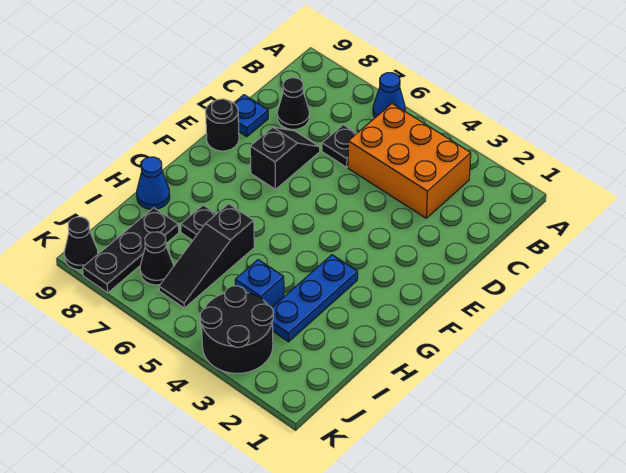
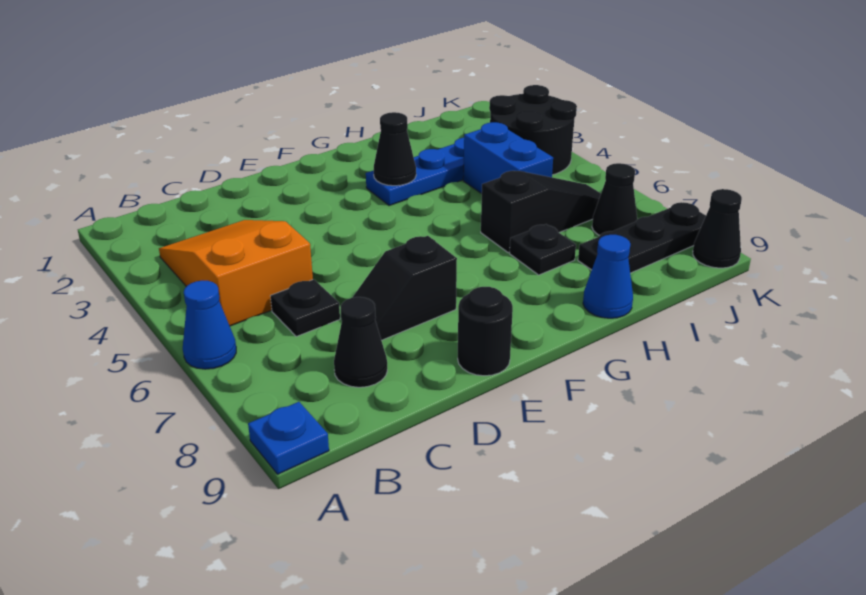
orange 2x3 brick [348,104,471,218] -> orange 2x3 slope [159,220,313,326]
blue 1x1 plate [234,95,268,137] -> blue 1x1 plate moved to [248,402,329,474]
none -> black 1x1 cone [374,112,416,186]
blue 1x1 brick [235,260,284,308] -> blue 1x2 brick [463,122,553,194]

